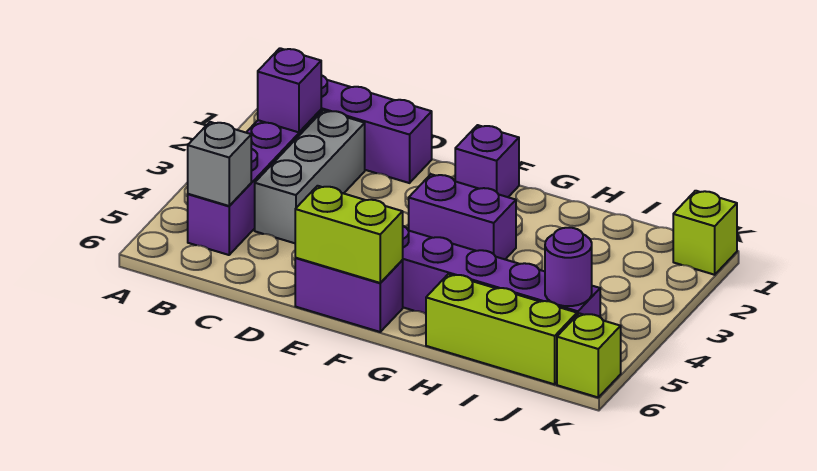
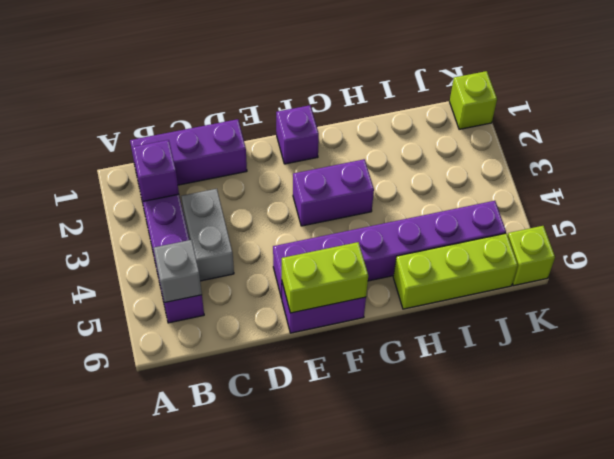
grey 1x3 brick [255,110,365,243] -> grey 1x2 brick [181,189,234,281]
purple 1x1 round brick [545,228,592,306] -> none

